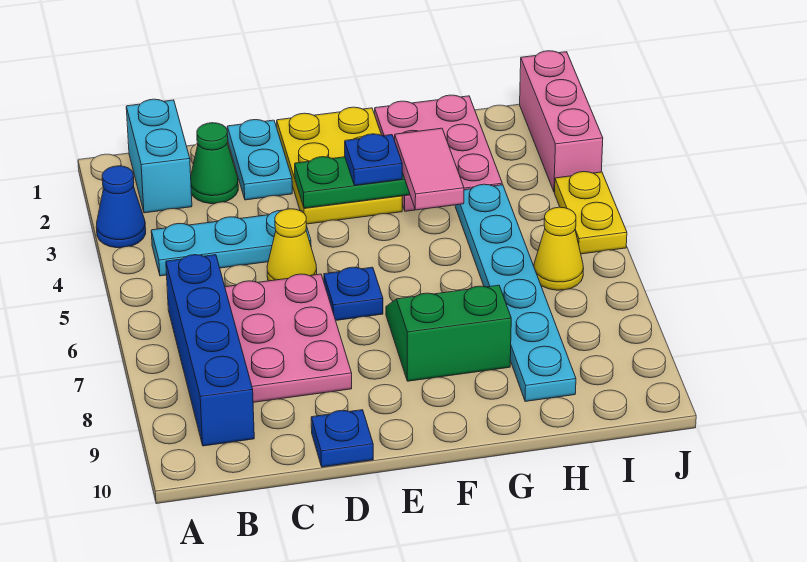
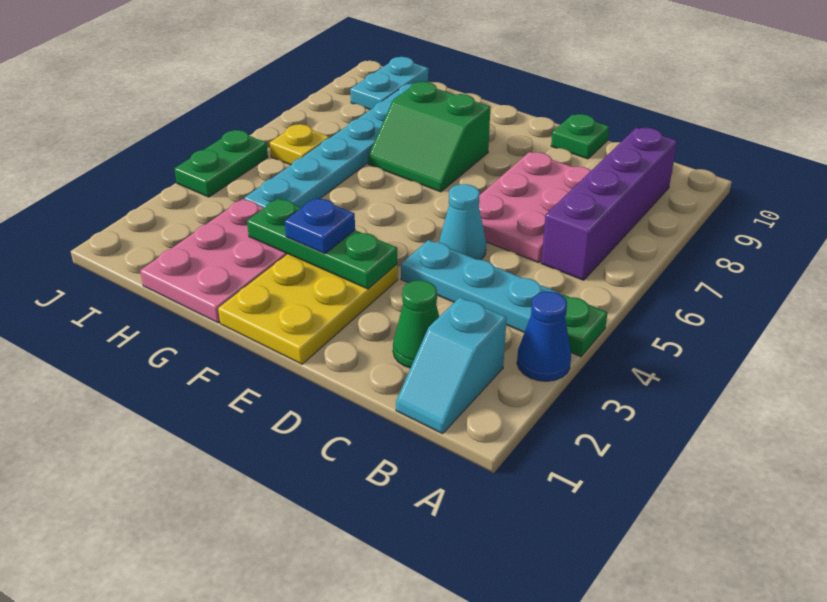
none -> green 1x1 plate [561,294,608,357]
cyan 1x2 brick [126,99,192,213] -> cyan 1x2 slope [396,297,507,434]
blue 1x4 brick [166,255,254,446] -> purple 1x4 brick [541,128,677,280]
cyan 1x2 plate [227,120,292,200] -> cyan 1x2 plate moved to [350,57,428,110]
yellow 1x1 cone [267,209,317,281] -> cyan 1x1 cone [439,184,486,260]
blue 1x1 plate [311,410,373,467] -> green 1x1 plate [551,114,609,159]
blue 1x1 plate [324,267,383,320] -> none
pink 1x2 tile [395,128,464,210] -> none
yellow 1x1 cone [534,207,584,290] -> yellow 1x1 plate [270,124,329,165]
pink 1x3 brick [520,51,603,192] -> none
yellow 1x2 plate [555,172,627,254] -> green 1x2 plate [174,130,268,197]

